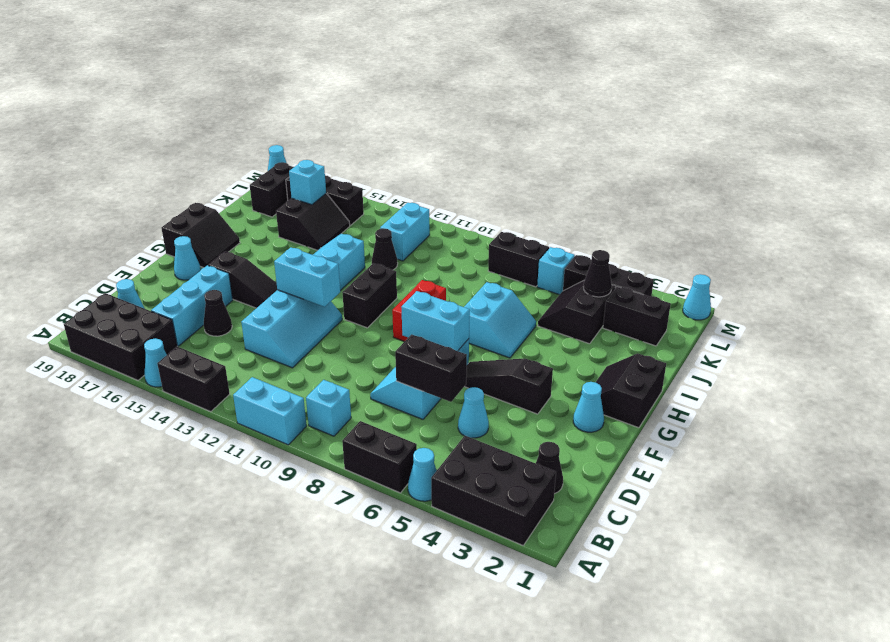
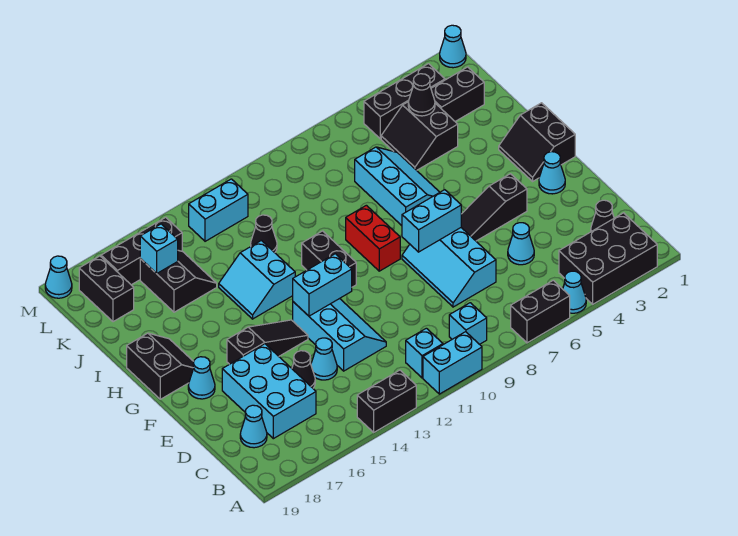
cyan 1x1 cone [144,338,167,387] -> cyan 1x1 cone moved to [311,338,337,380]
black 2x3 brick [64,293,177,380] -> none
cyan 1x3 brick [151,265,233,346] -> cyan 2x3 brick [222,344,316,439]
black 1x2 brick [395,334,467,402] -> none
cyan 2x2 slope [464,282,536,358] -> cyan 2x3 slope [355,147,440,226]
cyan 1x2 brick [380,203,430,261] -> cyan 1x2 brick turned to [189,179,248,241]
cyan 1x1 brick [537,247,575,295] -> cyan 1x1 brick moved to [406,328,443,378]
black 1x2 brick [488,232,549,287] -> none

